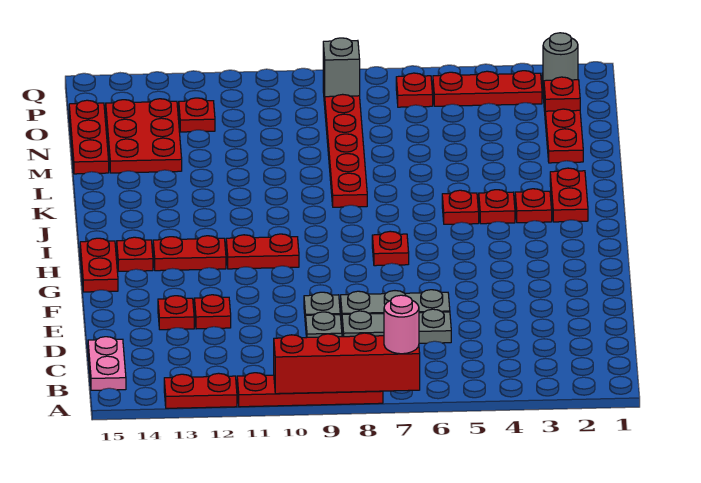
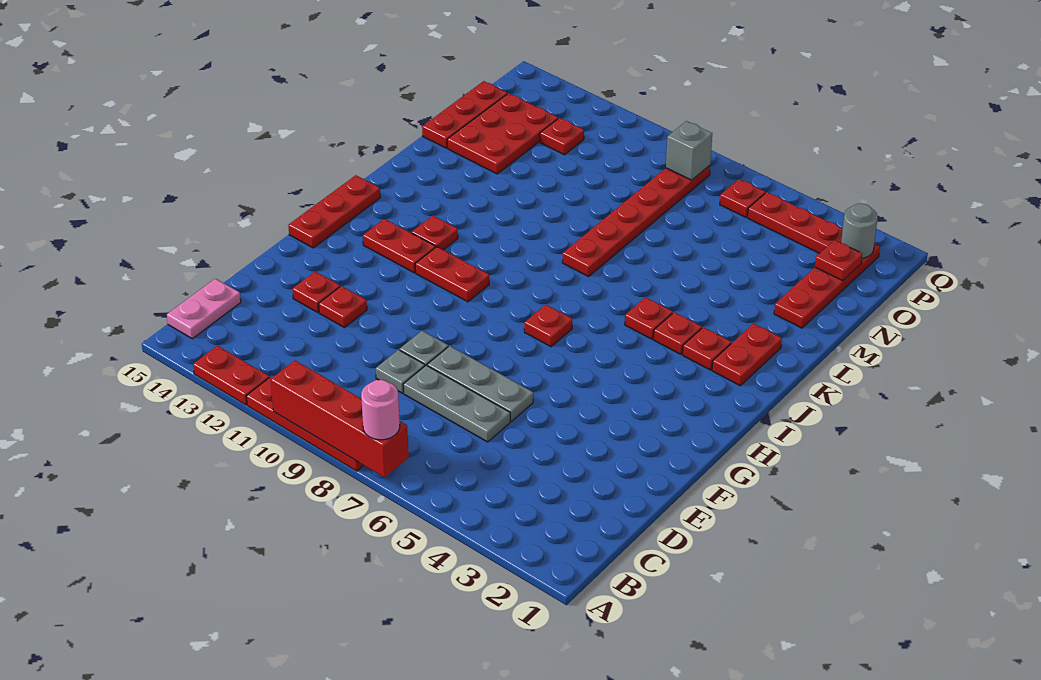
red 1x2 plate [80,238,118,292] -> red 1x3 plate [288,175,380,248]
red 1x1 plate [117,237,153,271] -> red 1x1 plate moved to [411,216,458,250]

